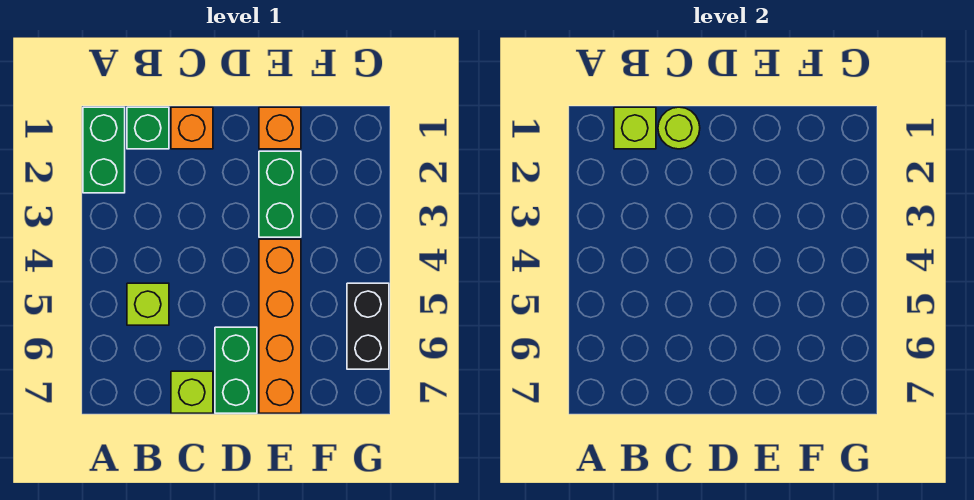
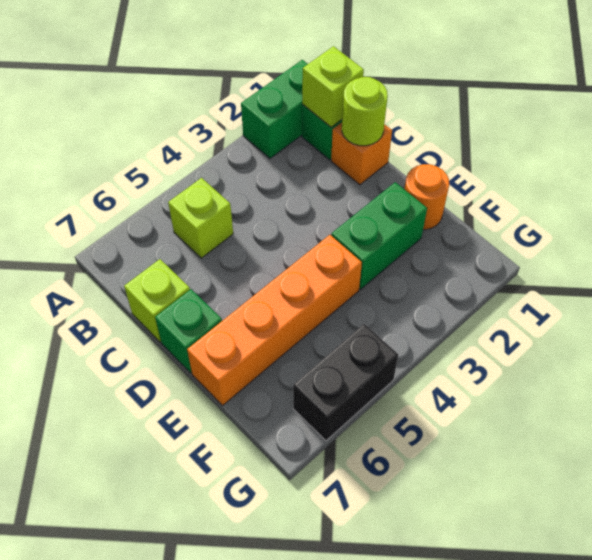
green 1x2 brick [215,327,257,413] -> green 1x1 brick [155,289,222,373]
orange 1x1 brick [259,107,301,149] -> orange 1x1 round brick [404,164,449,230]

